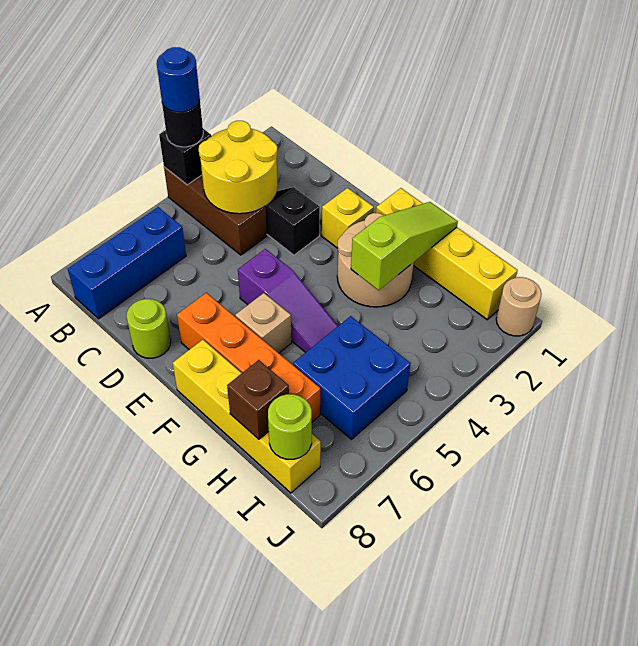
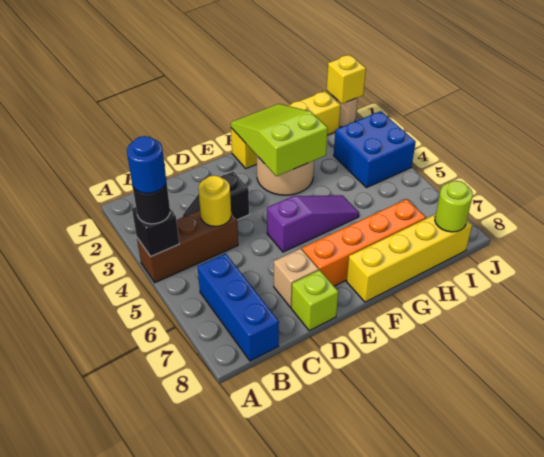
yellow 2x2 round brick [199,121,278,214] -> yellow 1x1 round brick [198,175,231,226]
lime 1x1 round brick [126,299,171,358] -> lime 1x1 brick [291,270,338,331]
yellow 1x1 brick [322,188,374,248] -> yellow 1x1 brick moved to [327,55,366,104]
tan 1x1 brick [235,293,291,353] -> tan 1x1 brick moved to [274,248,319,307]
lime 1x3 slope [351,202,458,290] -> lime 2x3 slope [231,104,328,176]
blue 2x2 brick [293,316,411,439] -> blue 2x2 brick moved to [334,111,416,188]
brown 1x1 brick [227,360,289,439] -> none

